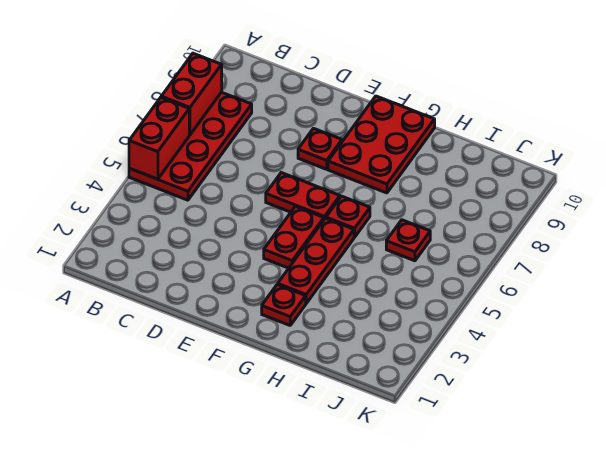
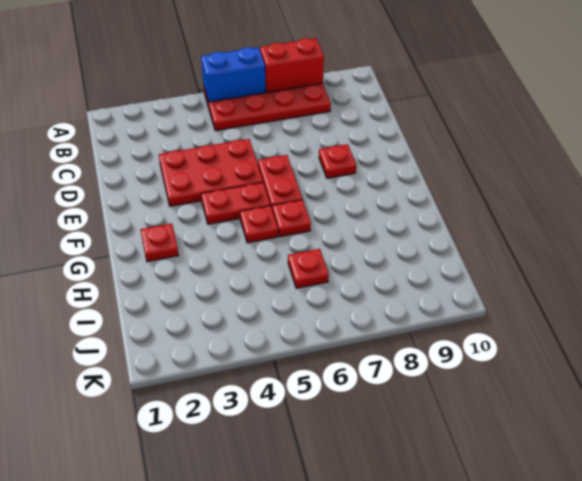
red 1x2 brick [129,98,189,179] -> blue 1x2 brick [201,47,266,102]
red 2x3 plate [328,96,435,193] -> red 2x3 plate moved to [159,139,263,206]
red 1x3 plate [278,218,354,303] -> red 1x1 plate [240,206,278,243]

